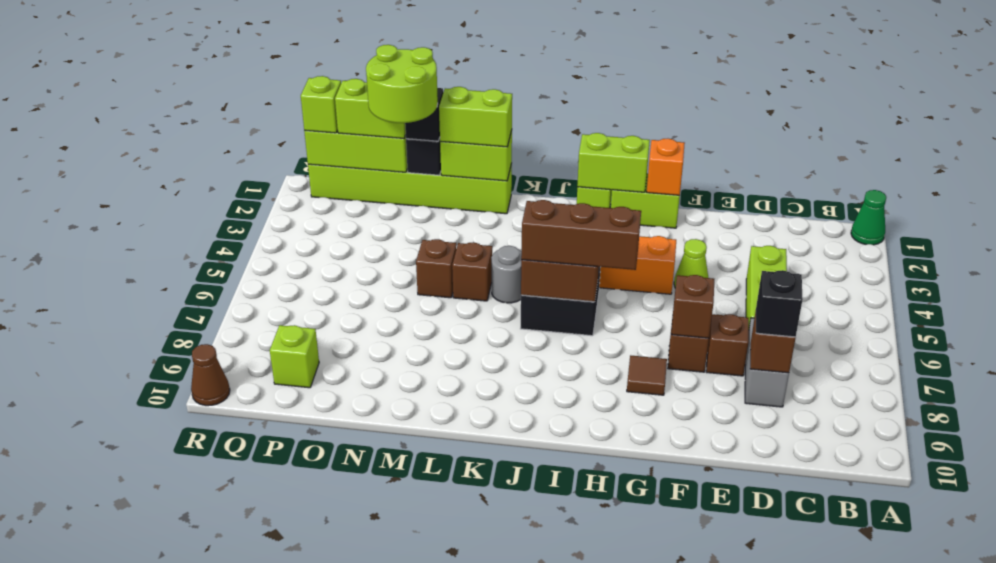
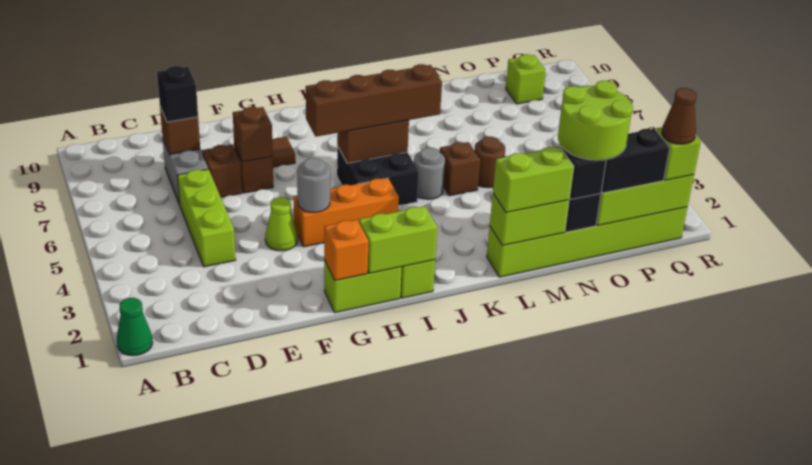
none -> grey 1x1 round brick [297,158,330,213]
brown 1x3 brick [521,200,641,270] -> brown 1x4 brick [306,64,442,137]
brown 1x1 brick [416,239,456,298] -> brown 1x1 round brick [474,137,505,188]
lime 1x2 brick [335,79,406,138] -> black 1x2 brick [602,129,670,193]
brown 1x1 cone [191,344,230,406] -> brown 1x1 cone moved to [662,88,697,144]

